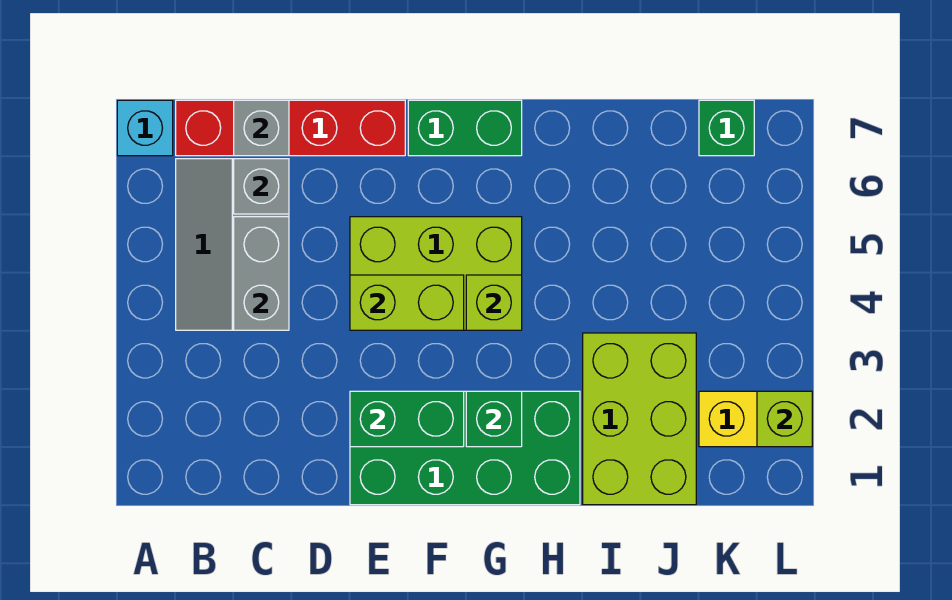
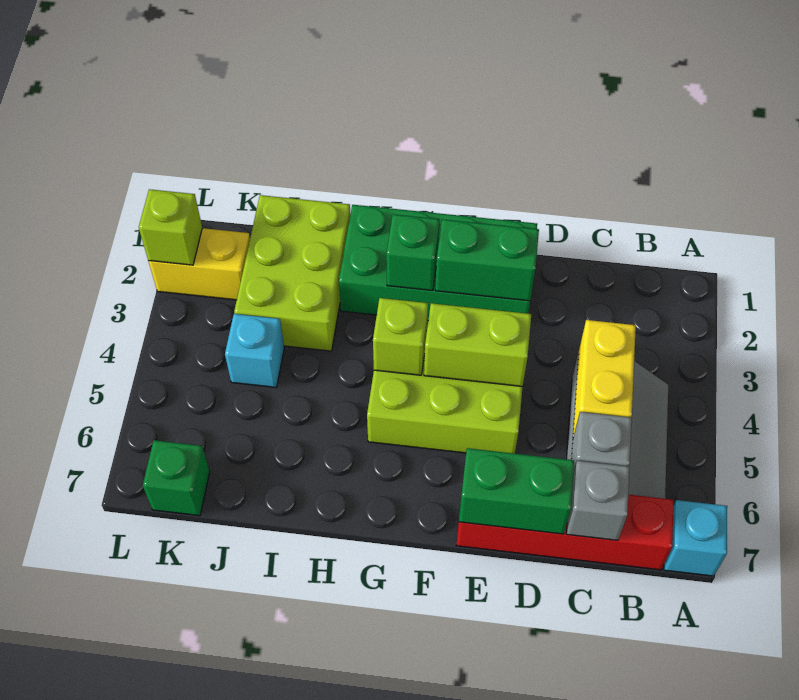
grey 1x2 brick [234,217,289,330] -> yellow 1x2 brick [573,320,636,437]
green 1x2 brick [408,100,522,156] -> green 1x2 brick moved to [459,448,574,534]
none -> cyan 1x1 brick [225,314,284,387]

